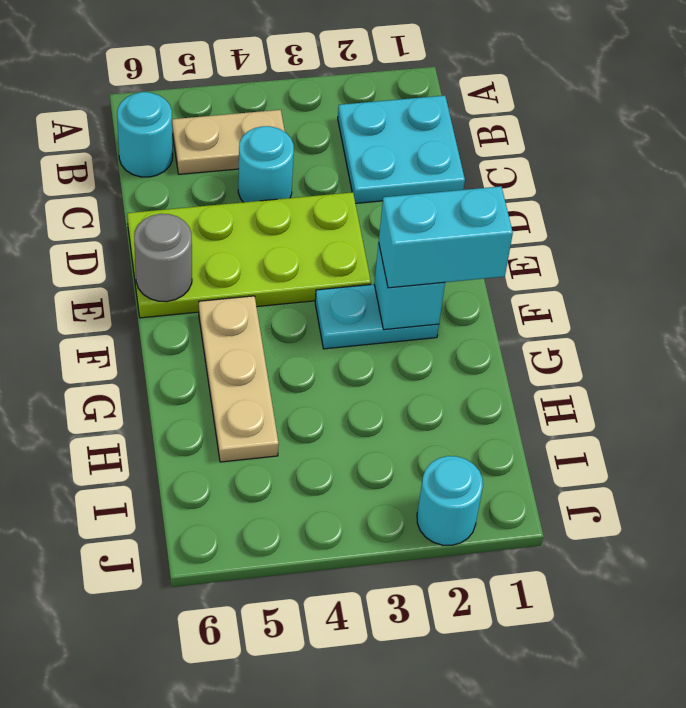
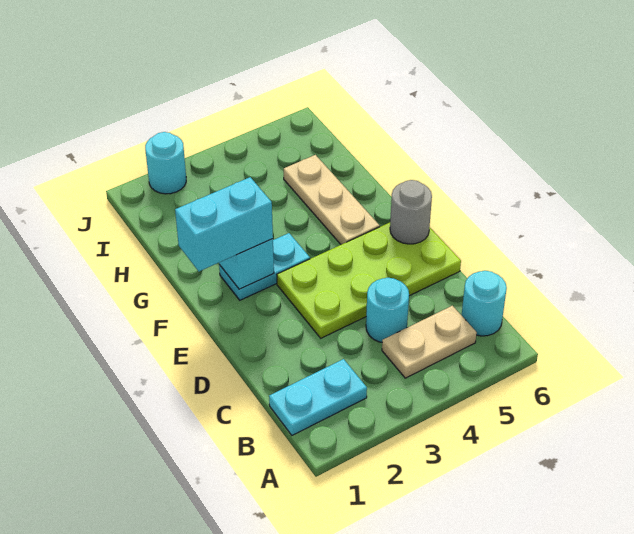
cyan 2x2 plate [338,96,465,203] -> cyan 1x2 plate [269,359,367,435]

